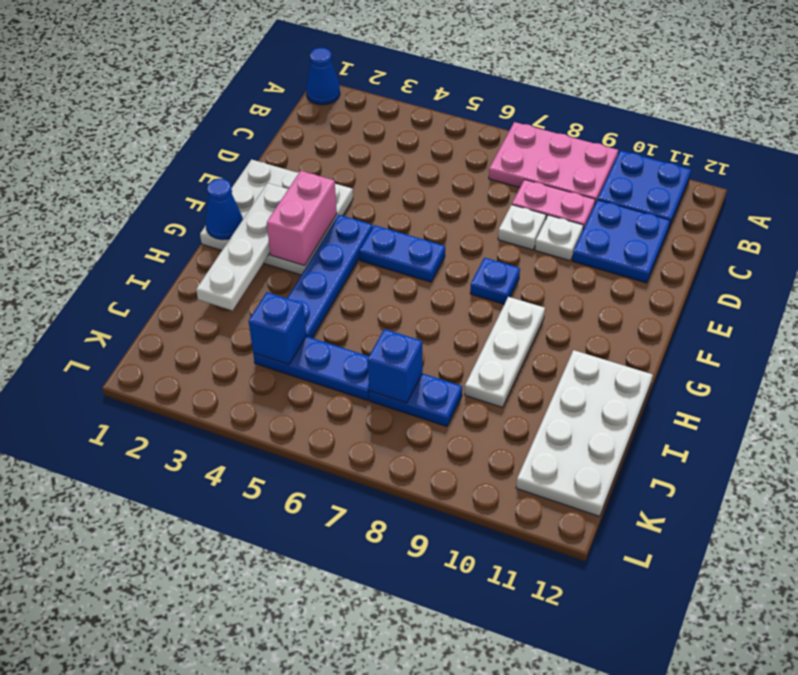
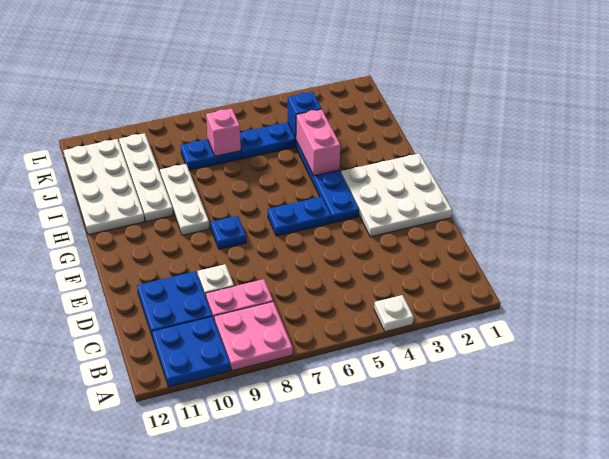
blue 1x1 cone [306,48,340,105] -> none
pink 2x3 plate [489,122,618,203] -> pink 2x2 plate [214,302,293,371]
white 1x1 plate [498,205,546,250] -> white 1x1 plate moved to [374,295,414,332]
white 1x4 plate [196,183,288,311] -> white 1x4 plate moved to [119,133,173,222]
pink 1x2 brick [267,171,337,266] -> pink 1x2 brick moved to [296,109,340,176]
blue 1x1 cone [206,179,243,240] -> none
blue 1x1 brick [368,329,422,403] -> pink 1x1 brick [206,109,241,156]

